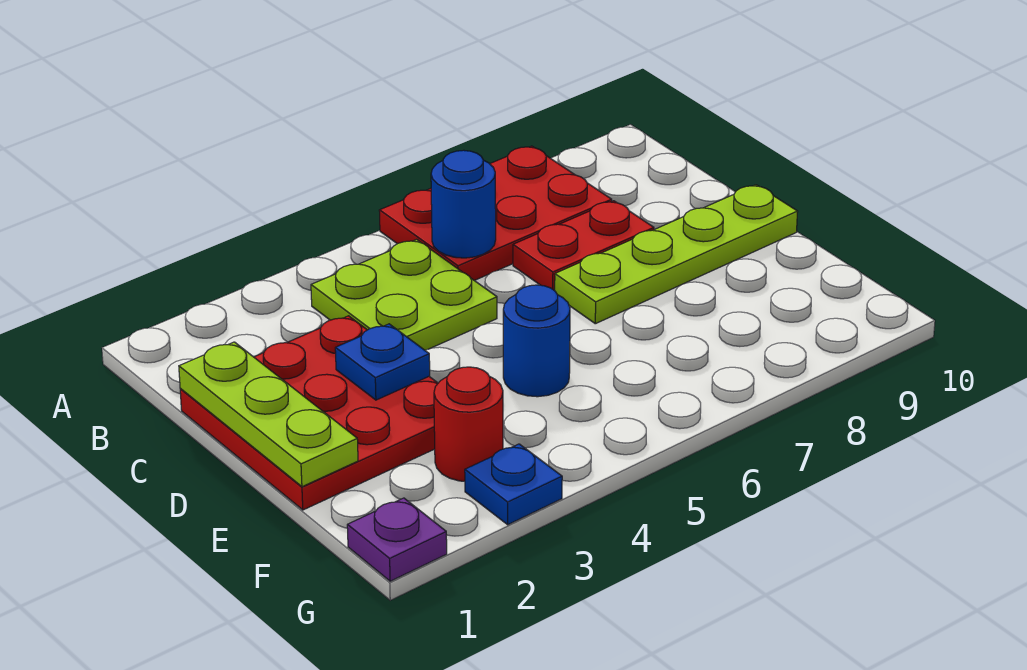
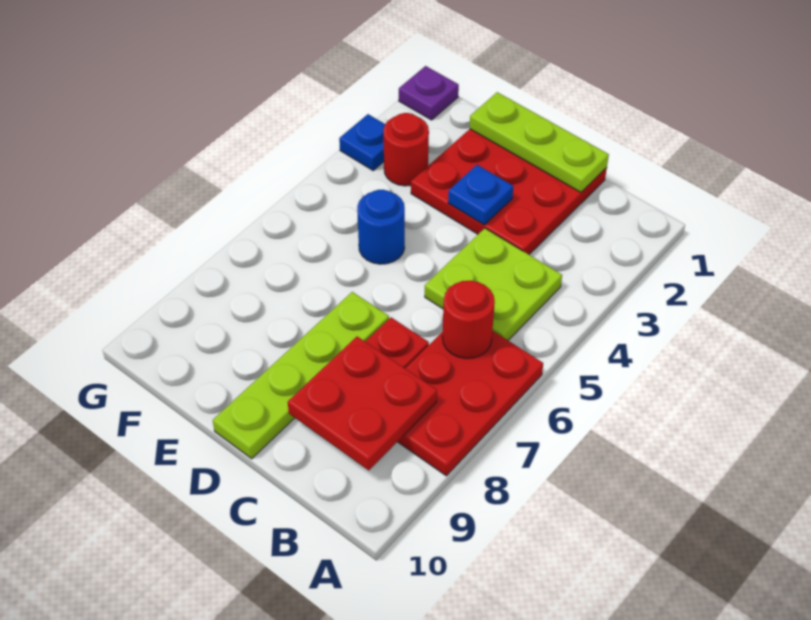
blue 1x1 round brick [431,150,496,258] -> red 1x1 round brick [442,281,495,359]
none -> red 2x2 plate [288,337,437,470]

